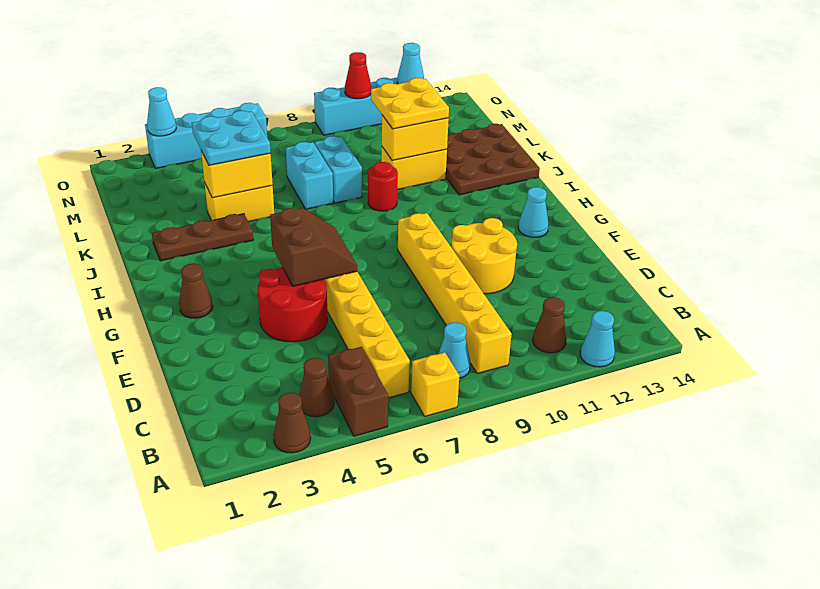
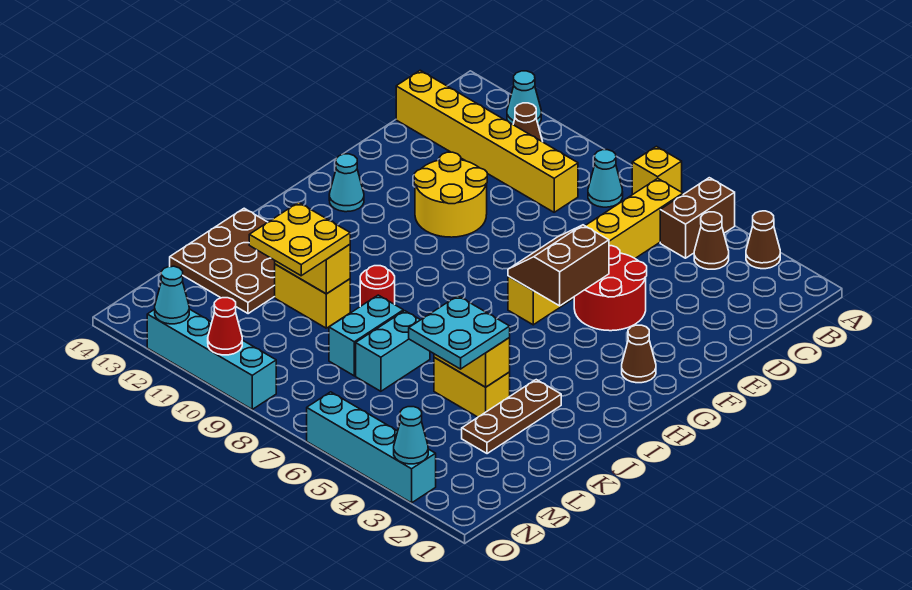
yellow 1x6 brick [398,213,512,374] -> yellow 1x6 brick turned to [396,70,578,212]
brown 1x3 plate [152,214,253,261] -> brown 1x3 plate turned to [462,380,561,454]

